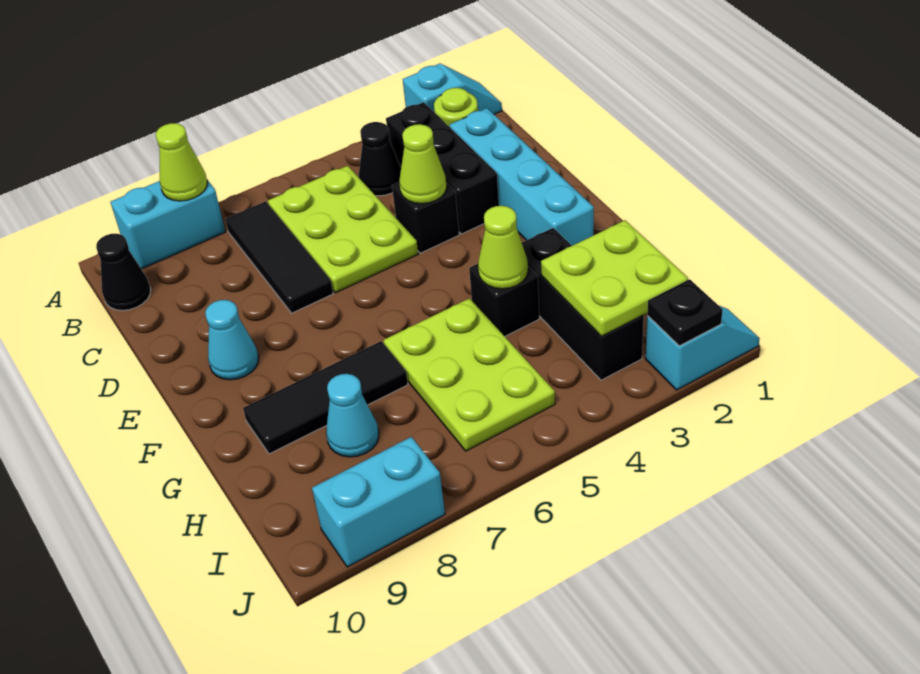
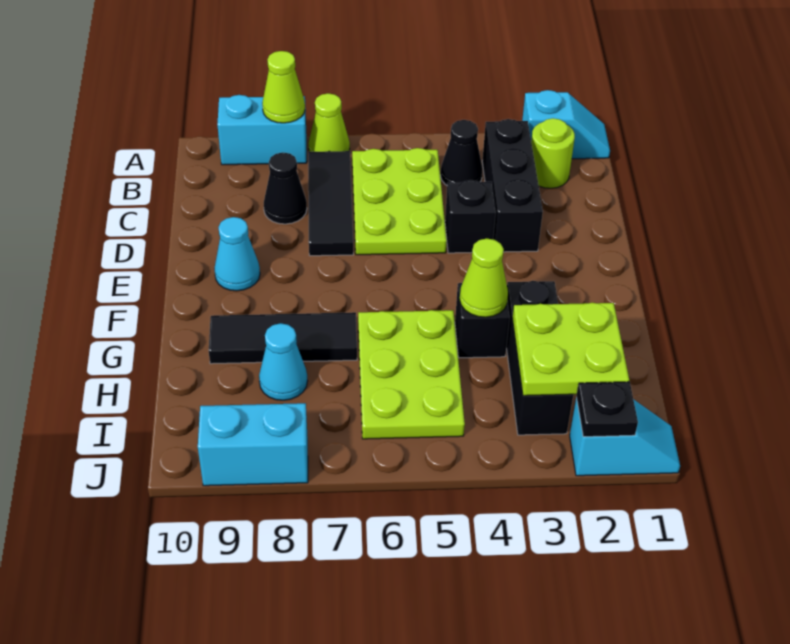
black 1x1 cone [96,234,151,311] -> black 1x1 cone moved to [264,152,307,224]
cyan 1x4 brick [450,108,594,246] -> none
lime 1x1 cone [399,124,447,204] -> lime 1x1 cone moved to [308,93,350,152]

